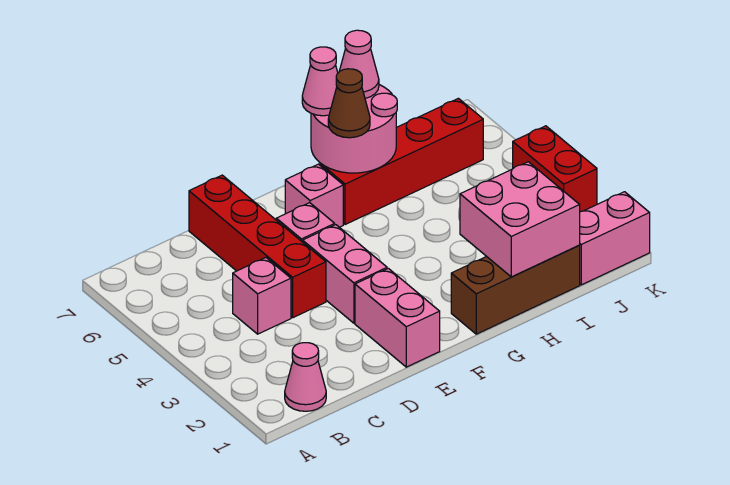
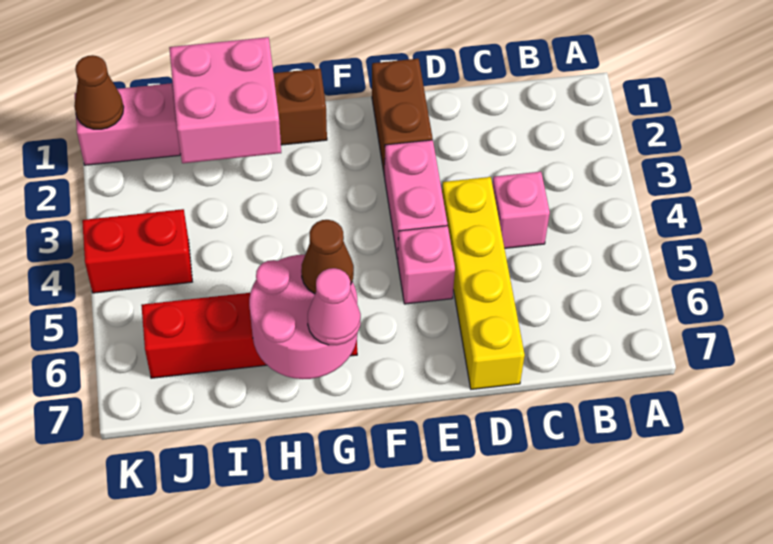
pink 1x1 cone [285,343,326,411] -> none
red 1x4 brick [189,175,326,318] -> yellow 1x4 brick [442,177,525,389]
pink 1x2 brick [355,268,440,367] -> brown 1x2 brick [372,59,433,175]
pink 1x1 brick [285,164,343,227] -> none
pink 1x1 cone [339,30,379,98] -> none
none -> brown 1x1 cone [74,55,124,129]
red 1x2 brick [513,126,597,212] -> red 1x2 brick turned to [82,209,192,293]

